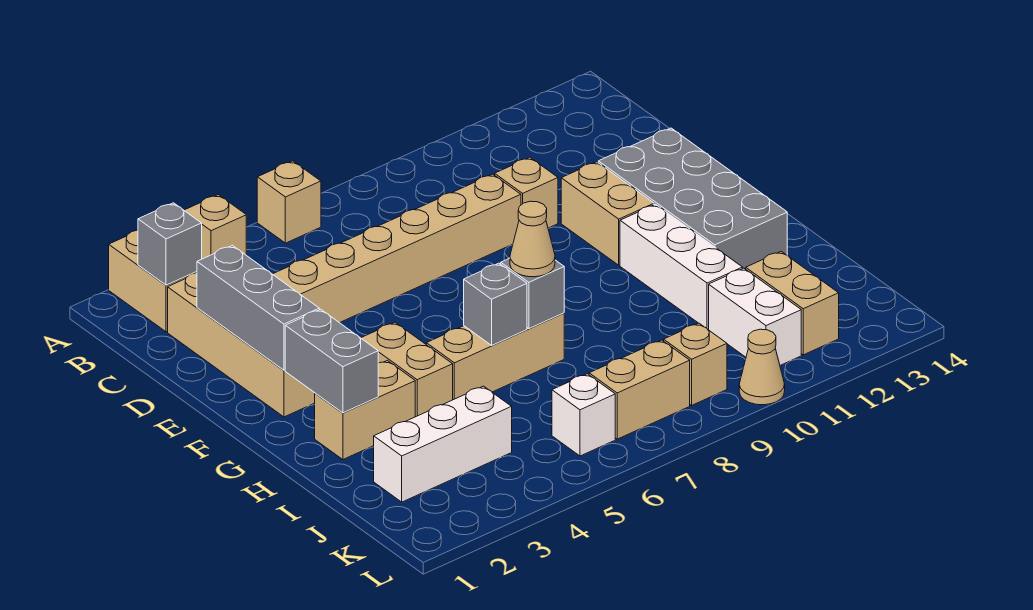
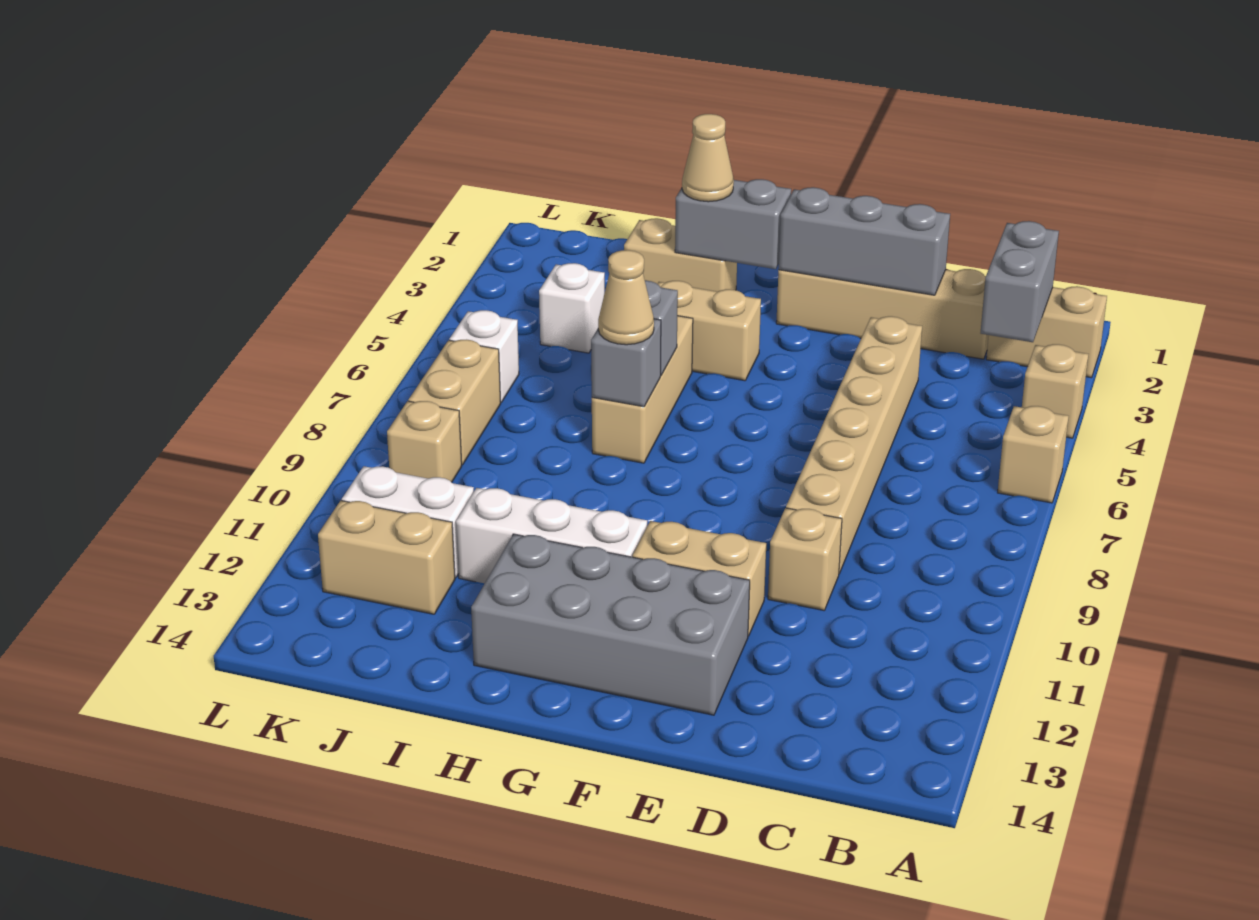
grey 1x1 brick [138,203,202,285] -> grey 1x2 brick [981,221,1059,342]
tan 1x2 brick [315,360,415,460] -> tan 1x2 brick turned to [624,218,737,292]
white 1x3 brick [374,386,512,502] -> white 1x1 brick [539,263,605,353]
tan 1x1 cone [739,329,785,405] -> tan 1x1 cone moved to [682,114,734,202]

